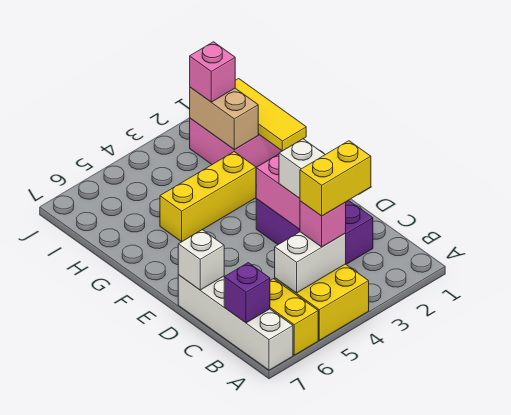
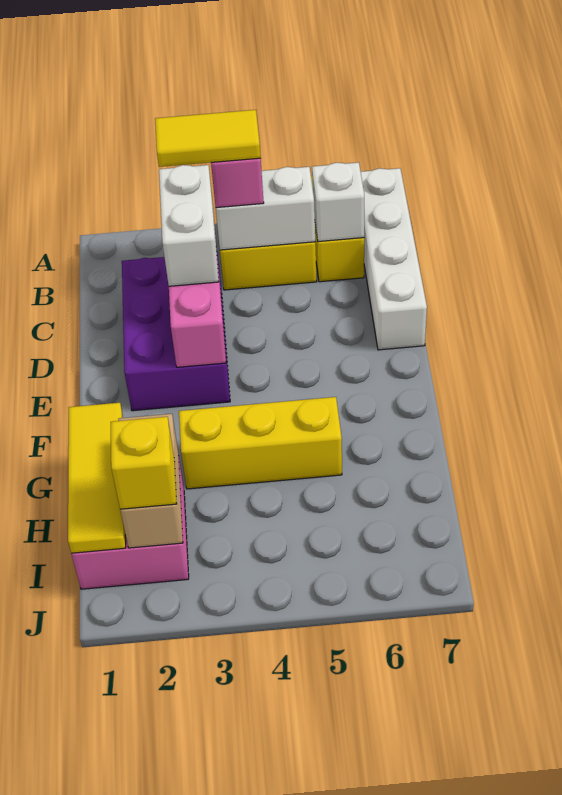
yellow 1x2 brick [300,141,371,216] -> yellow 1x2 tile [155,110,261,167]
purple 1x1 brick [224,263,270,323] -> none
white 1x1 brick [178,230,224,290] -> white 1x1 brick moved to [312,162,364,242]
pink 1x1 brick [190,42,235,102] -> yellow 1x1 brick [111,417,176,510]

